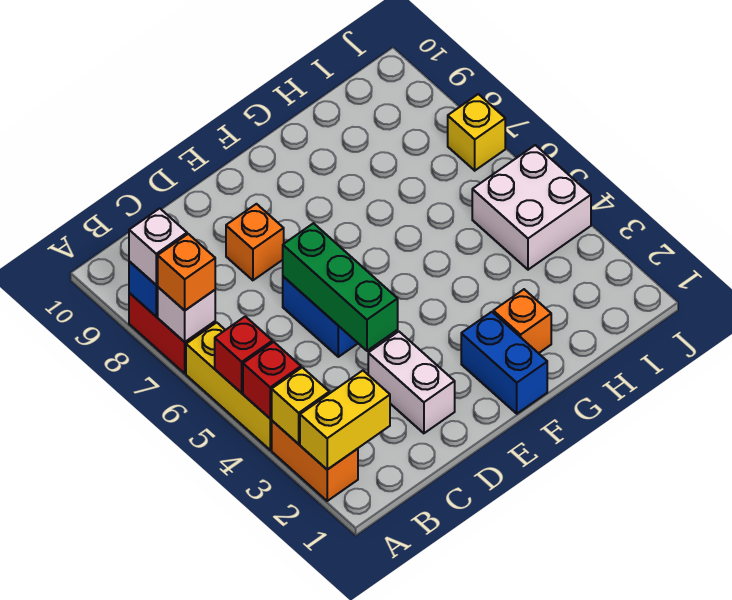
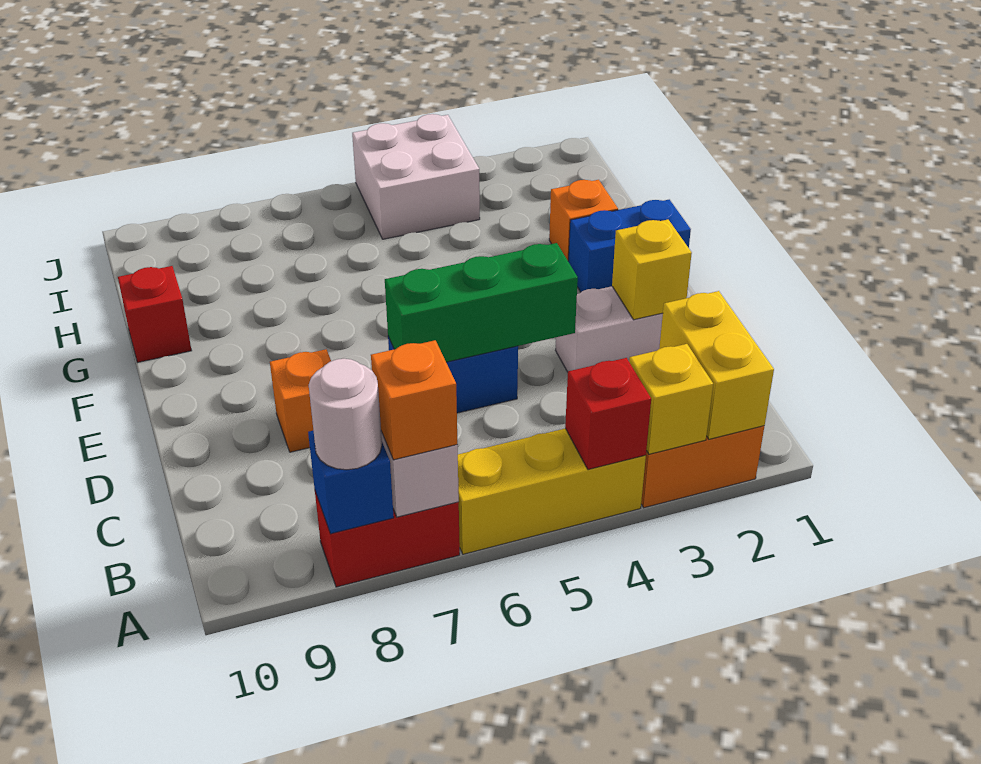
red 1x1 brick [215,316,272,393] -> red 1x1 brick moved to [118,266,192,362]
white 1x1 brick [129,208,187,285] -> white 1x1 round brick [309,359,382,470]
yellow 1x1 brick [448,94,505,171] -> yellow 1x1 brick moved to [612,220,692,320]

